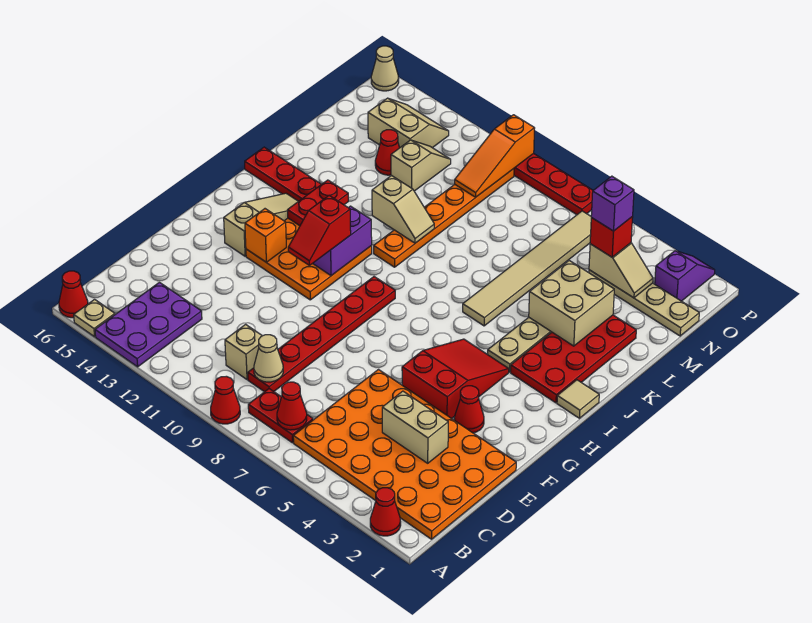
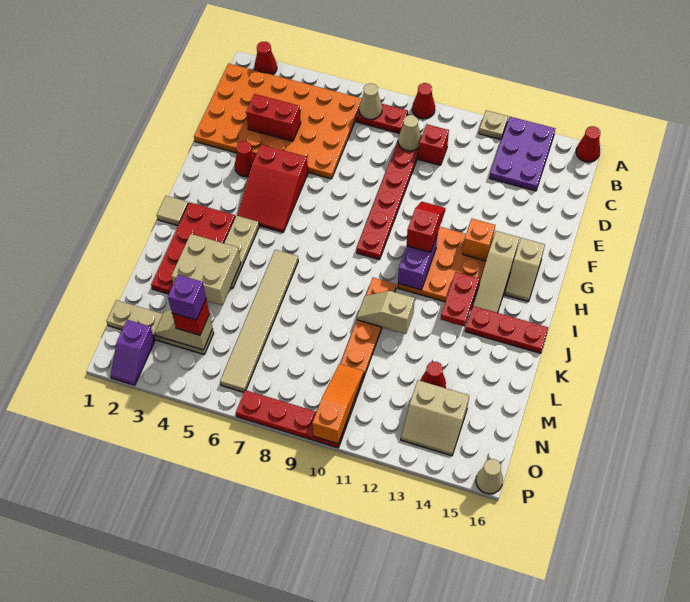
tan 1x1 plate [74,299,115,337] -> tan 1x1 plate moved to [479,111,508,140]
red 1x1 cone [277,382,307,430] -> tan 1x1 cone [359,83,382,120]
tan 1x1 brick [225,324,262,380] -> red 1x1 brick [418,124,449,165]
tan 1x2 brick [382,391,448,463] -> red 1x2 brick [246,94,301,141]
tan 1x2 slope [391,140,451,191] -> tan 1x2 slope moved to [505,238,545,301]

